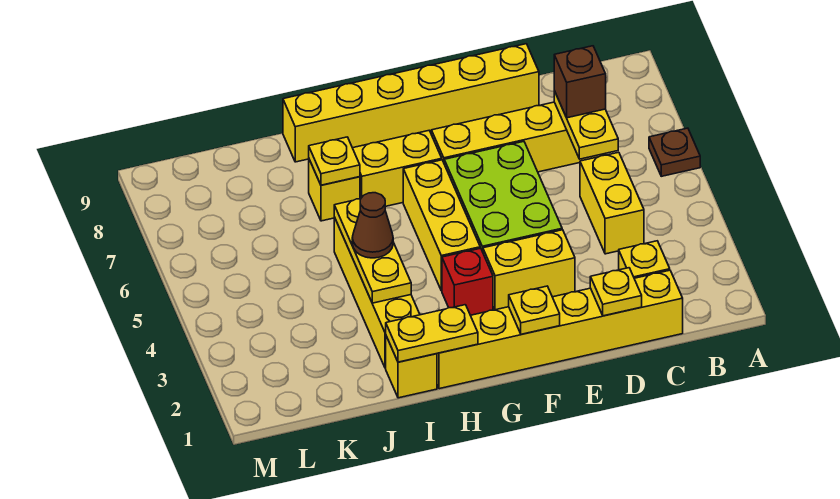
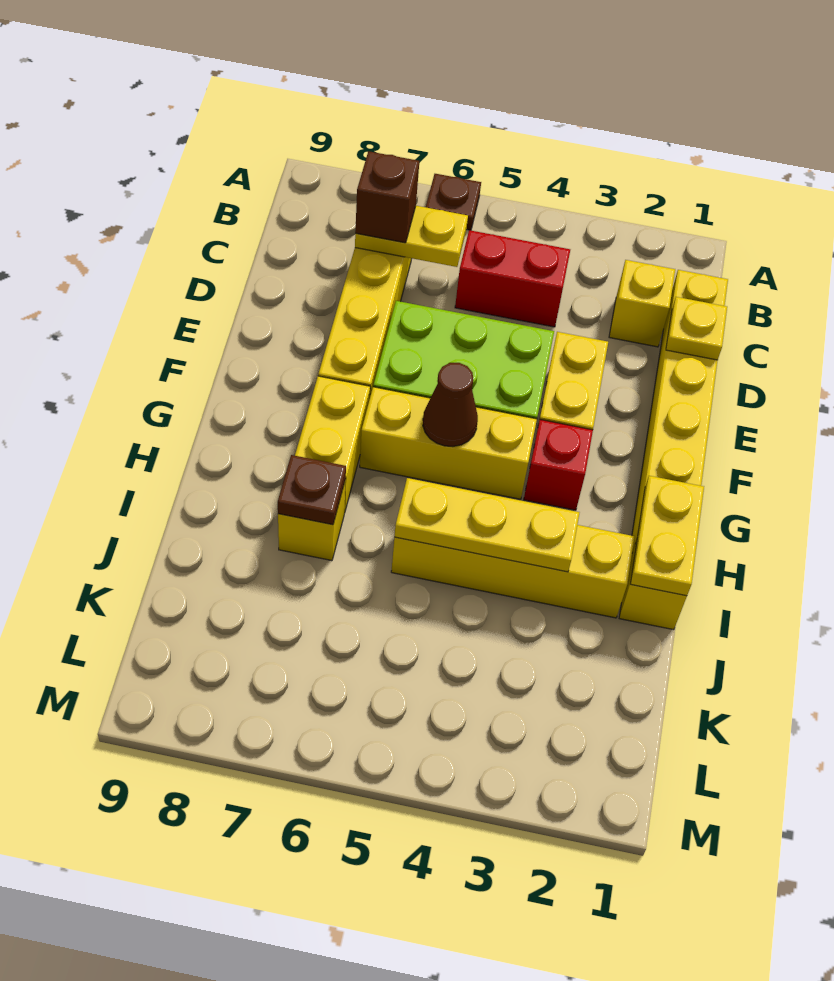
yellow 1x2 brick [580,152,644,254] -> red 1x2 brick [455,230,570,327]
yellow 1x6 brick [283,44,539,162] -> none
yellow 1x1 plate [509,286,560,334] -> none
brown 1x1 cone [352,193,393,258] -> brown 1x1 cone moved to [423,363,478,446]
yellow 1x1 plate [309,137,360,185] -> brown 1x1 plate [278,455,346,525]

